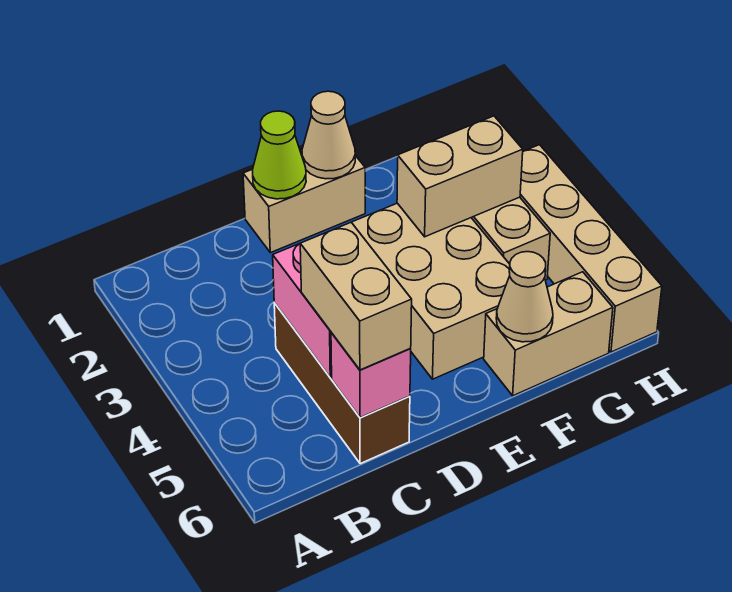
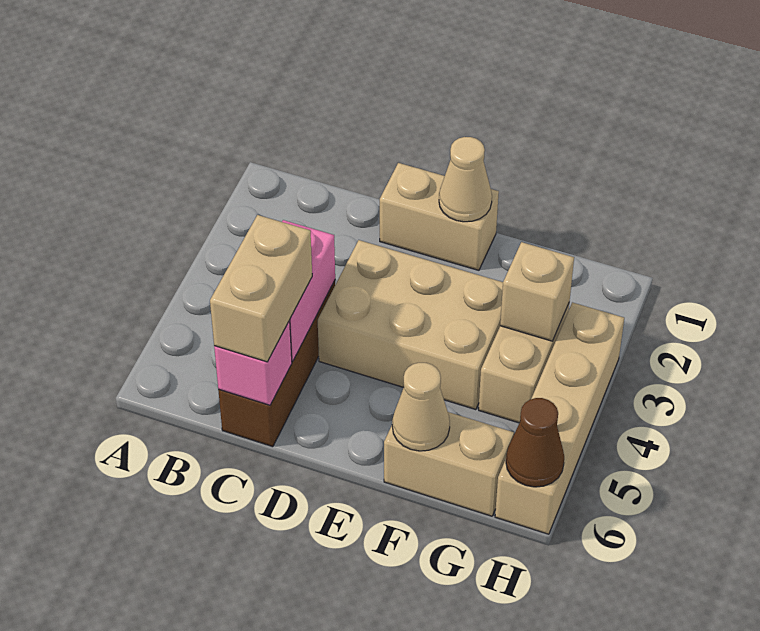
lime 1x1 cone [253,111,306,199] -> none
tan 2x3 brick [352,203,510,379] -> tan 2x3 brick turned to [318,240,503,410]
tan 1x2 brick [397,116,523,237] -> tan 1x1 brick [500,242,574,341]
none -> brown 1x1 cone [506,398,564,487]

